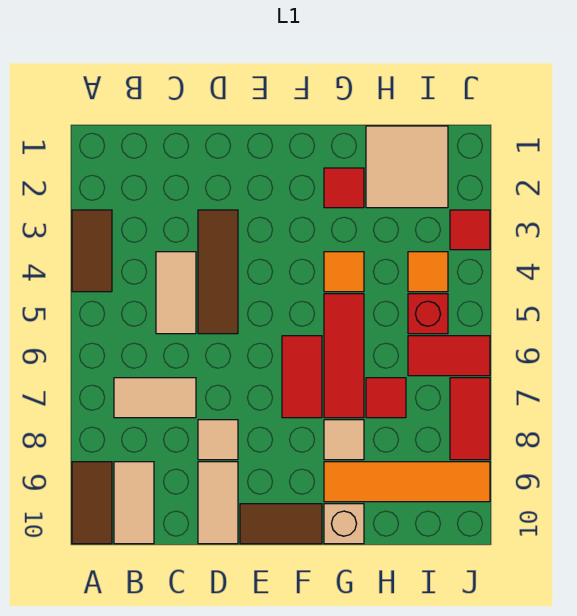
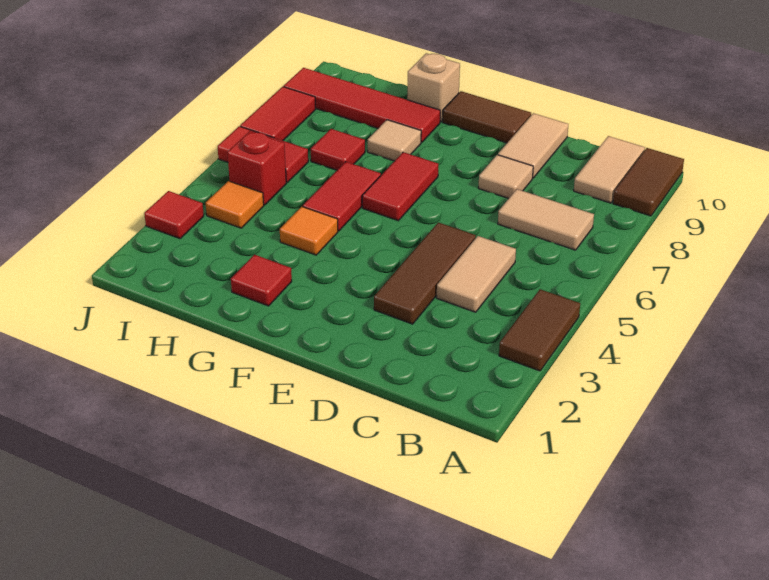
red 1x3 tile [324,294,364,418] -> red 1x2 tile [303,162,381,231]
orange 1x4 tile [324,462,490,502] -> red 1x4 tile [284,68,440,143]
tan 2x2 tile [366,126,448,208] -> none

